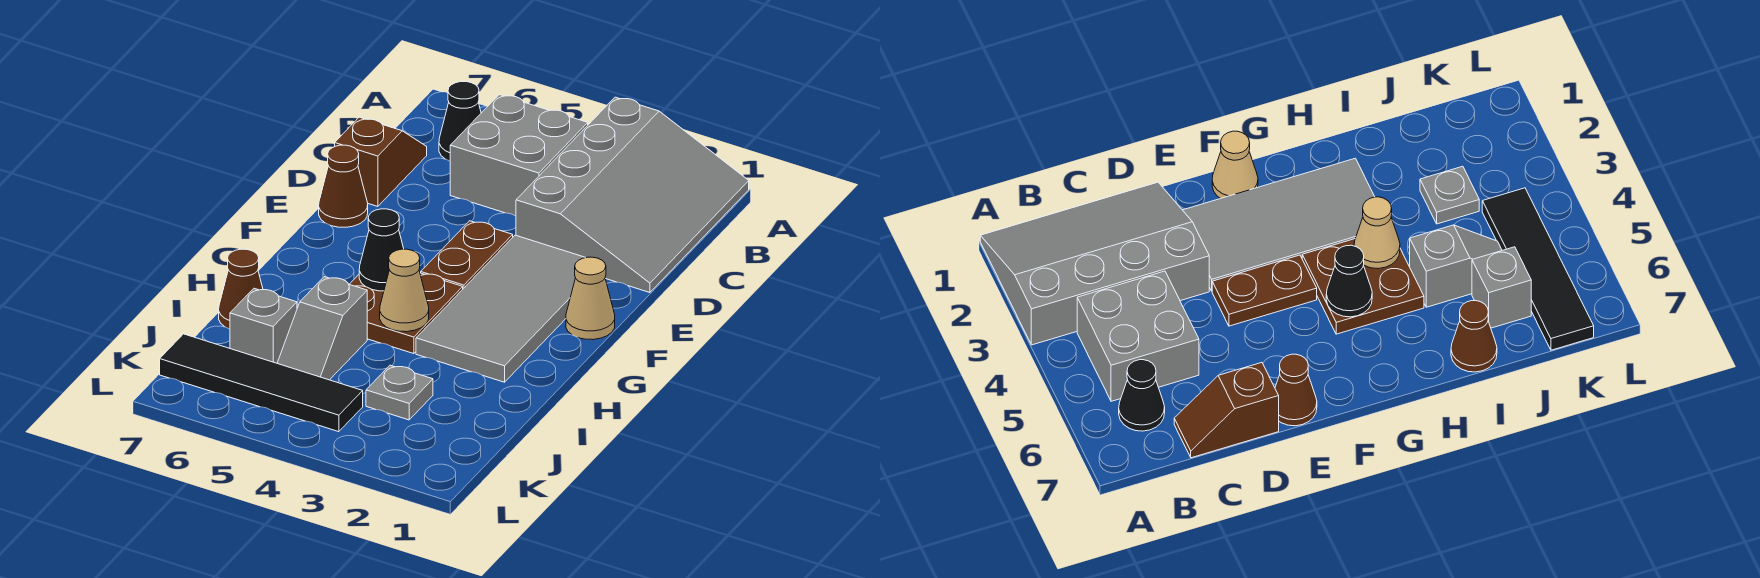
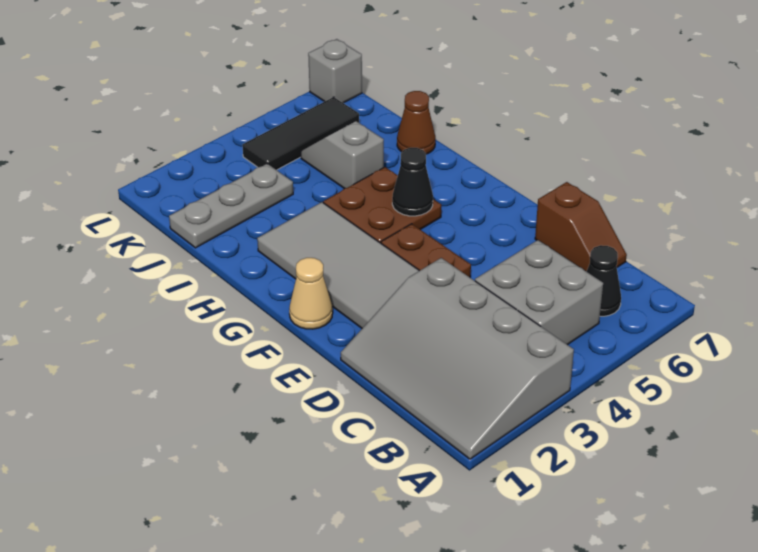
brown 1x1 cone [319,145,368,227] -> none
tan 1x1 cone [380,249,429,332] -> none
grey 1x1 plate [366,365,433,420] -> grey 1x3 plate [169,164,293,248]
grey 1x1 brick [230,288,297,363] -> grey 1x1 brick moved to [308,39,362,103]
black 1x4 tile [160,334,363,432] -> black 1x3 tile [243,97,359,170]

